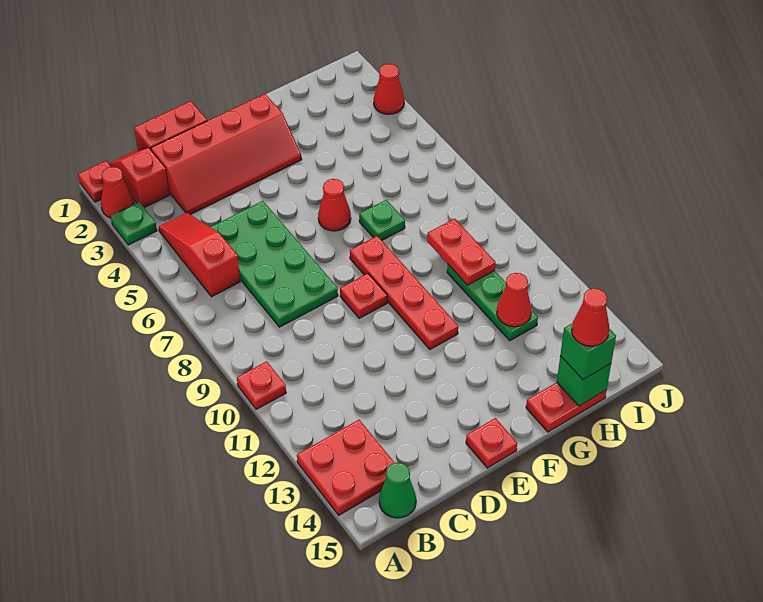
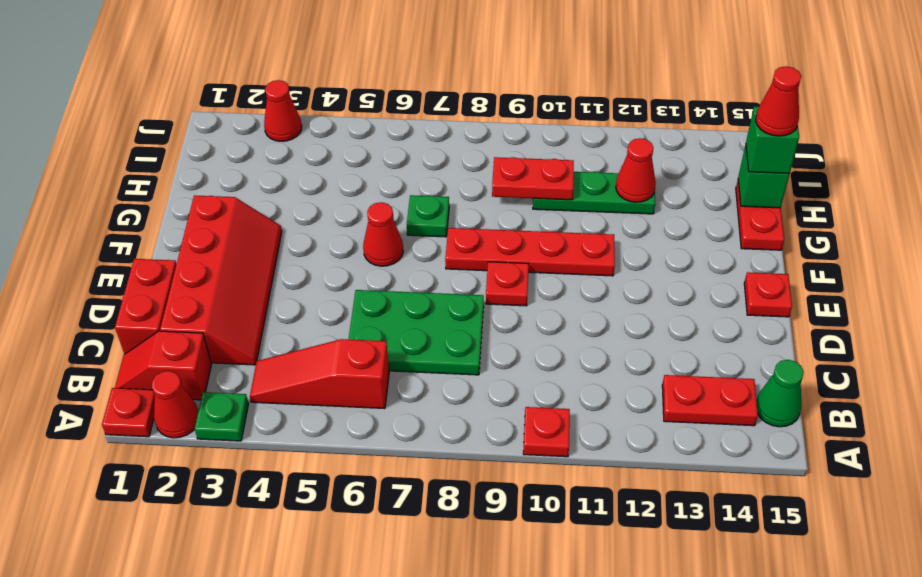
red 2x2 plate [297,420,394,515] -> red 1x2 plate [662,375,758,426]
green 2x4 plate [210,201,338,327] -> green 2x3 plate [349,290,484,375]

